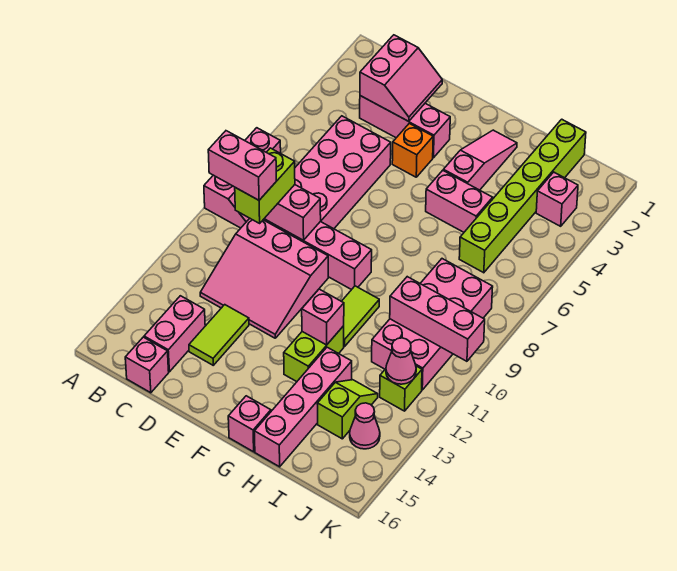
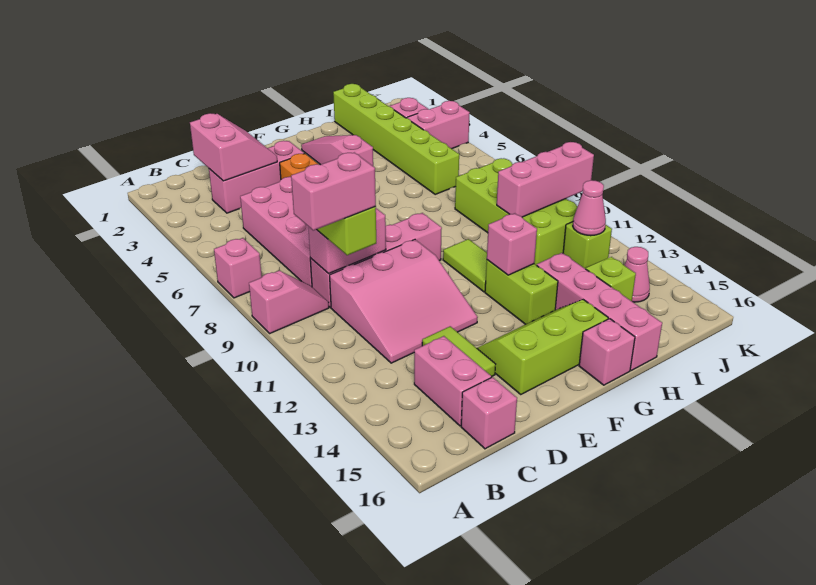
none -> lime 2x3 slope [477,300,608,394]
pink 1x2 brick [426,170,493,232] -> pink 1x2 brick moved to [407,101,470,149]
pink 2x4 brick [372,259,493,390] -> lime 2x4 brick [455,158,578,265]

